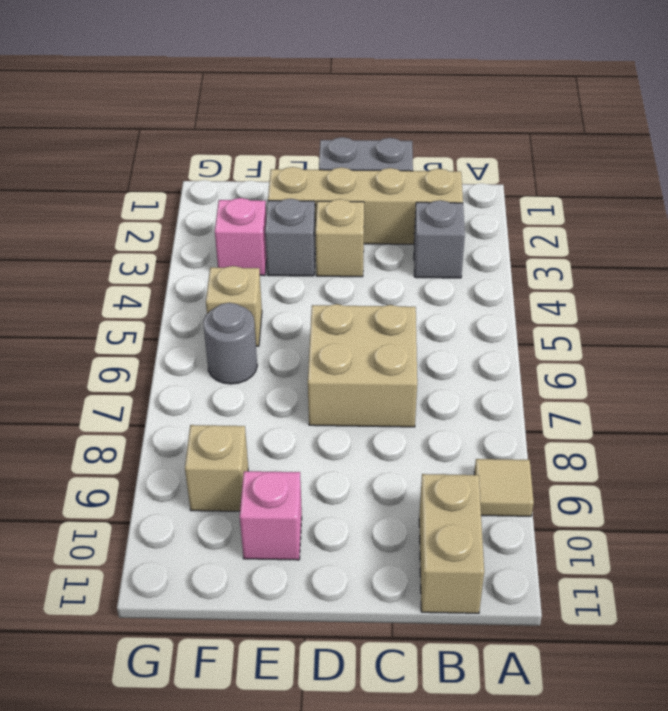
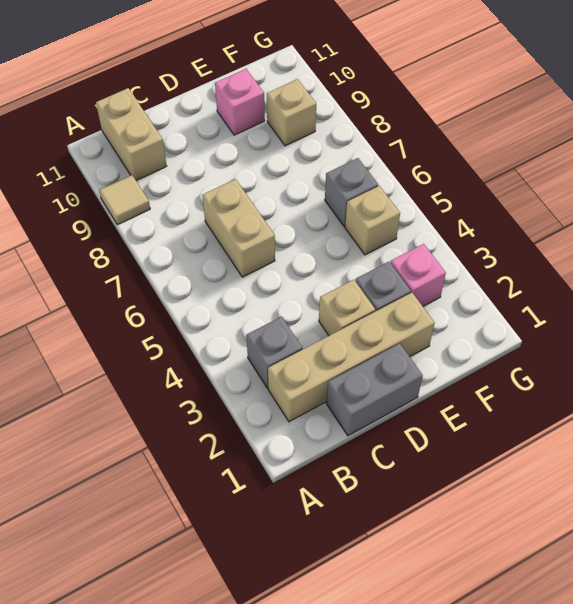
tan 2x2 brick [308,304,417,427] -> tan 1x2 brick [202,179,275,277]
grey 1x1 round brick [203,303,257,384] -> grey 1x1 brick [325,158,378,226]

